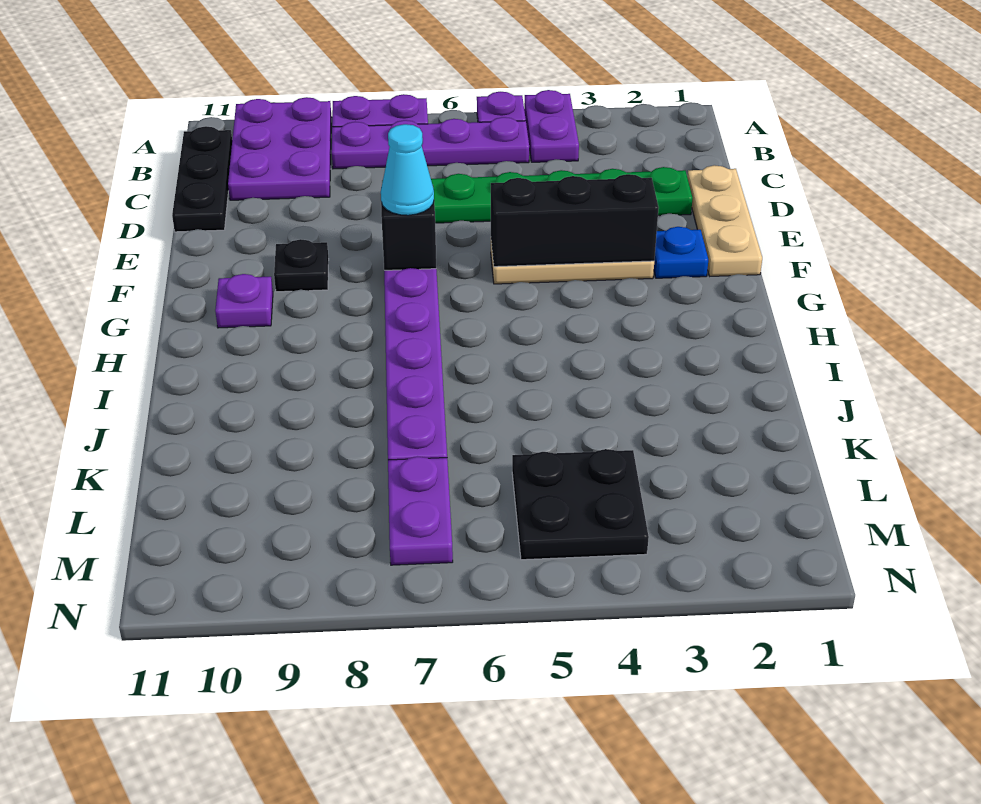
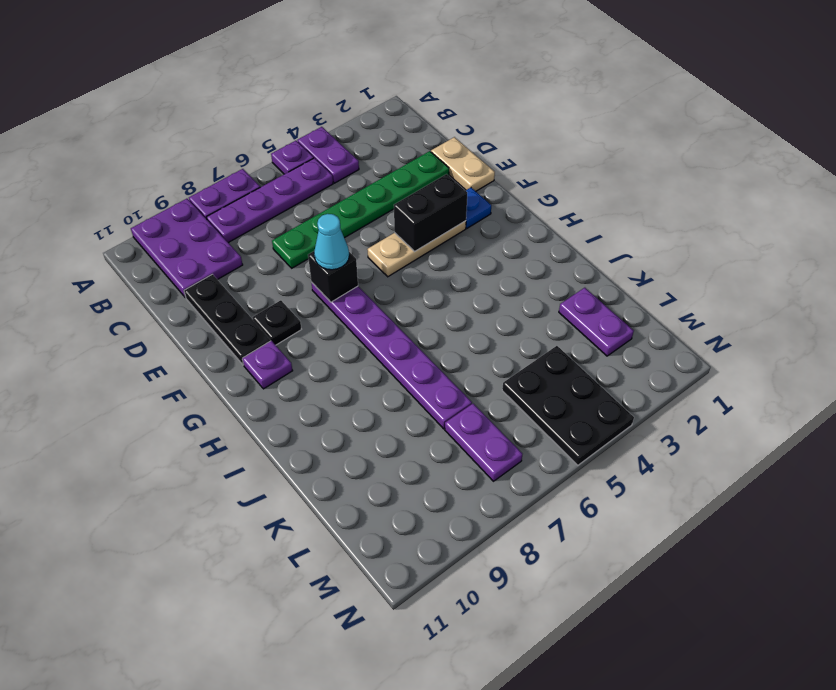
black 1x3 plate [172,126,232,232] -> black 1x3 plate moved to [184,274,271,365]
tan 1x3 plate [687,165,762,276] -> tan 1x2 plate [431,137,495,191]
black 1x3 brick [491,174,659,267] -> black 1x2 brick [394,174,467,252]
none -> purple 1x2 plate [559,288,634,356]
black 2x2 plate [512,449,649,560] -> black 2x3 plate [502,346,634,465]

